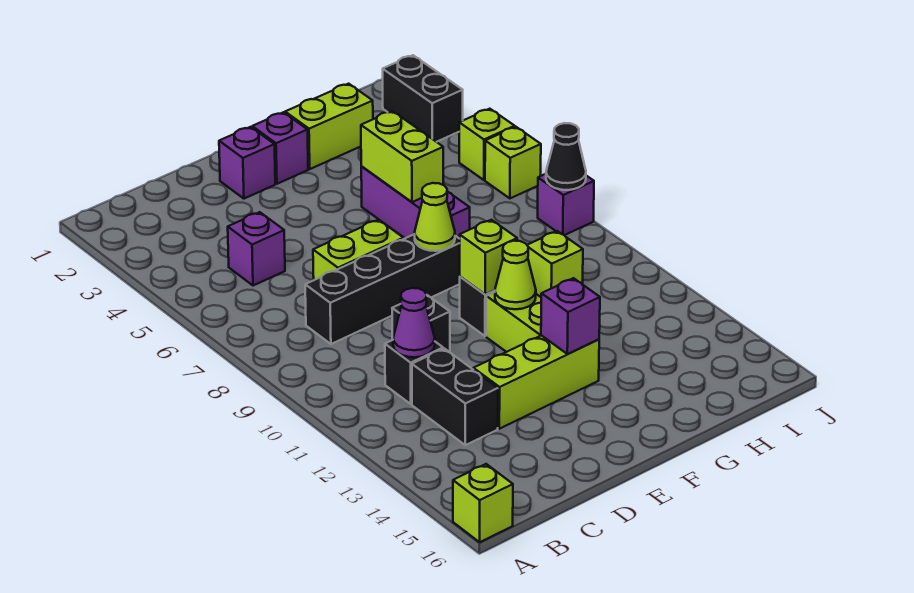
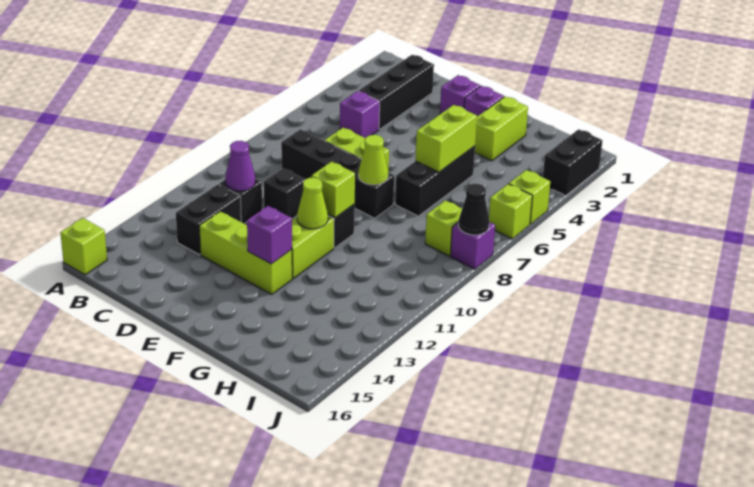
none -> black 1x3 brick [359,55,434,129]
lime 1x2 brick [285,84,373,169] -> lime 1x2 brick turned to [475,96,528,161]
purple 1x3 brick [361,167,470,239] -> black 1x3 brick [395,146,475,216]
lime 1x1 brick [527,231,583,297] -> lime 1x1 brick moved to [425,200,462,256]

